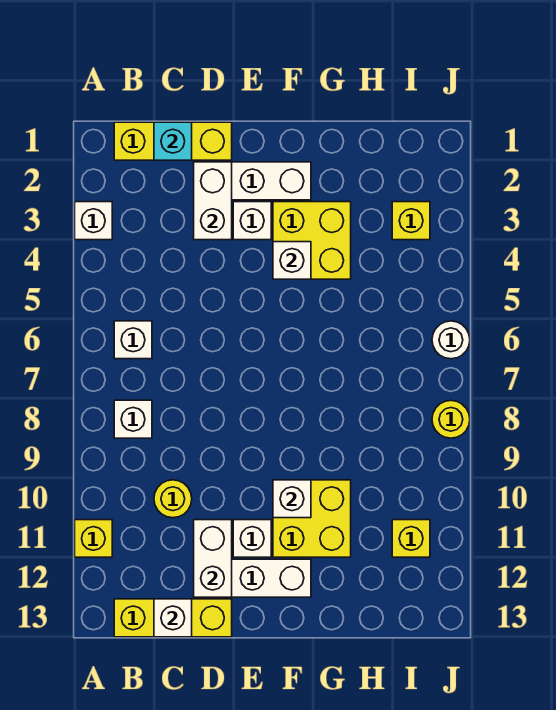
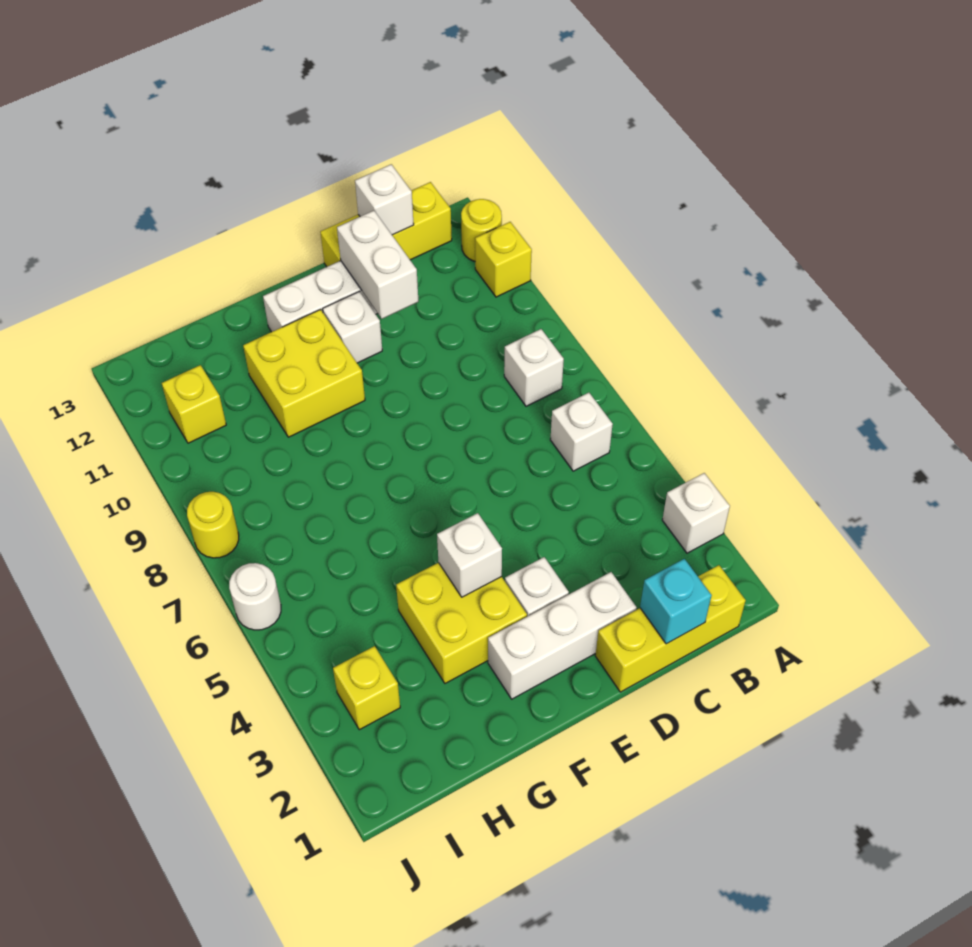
yellow 1x1 round brick [154,480,192,518] -> yellow 1x1 round brick moved to [461,199,502,261]
white 1x2 brick [194,162,232,240] -> none
white 1x1 brick [273,480,311,518] -> none

